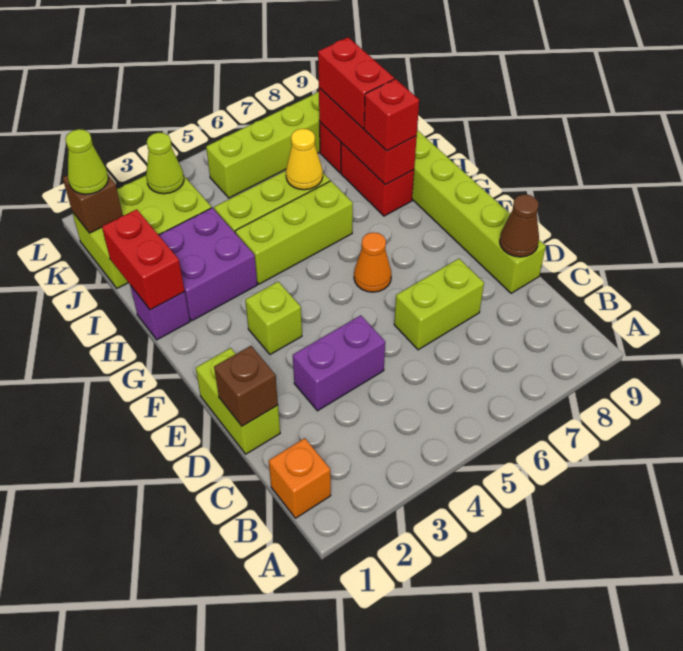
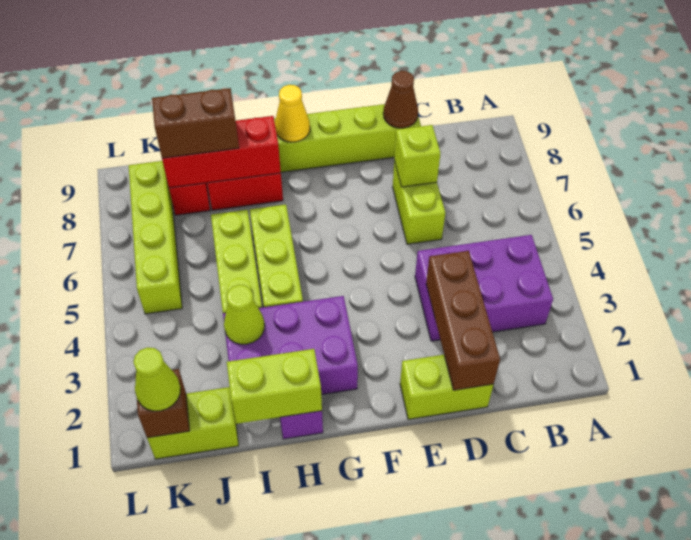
orange 1x1 brick [269,438,331,518] -> none
brown 1x1 brick [214,346,278,426] -> brown 1x3 brick [426,251,500,390]
purple 1x2 brick [293,315,385,411] -> purple 2x3 brick [415,235,553,341]
lime 1x1 brick [245,282,302,354] -> lime 1x1 brick moved to [394,125,440,187]
orange 1x1 cone [354,232,391,292] -> none
red 1x2 brick [102,209,185,310] -> lime 1x2 brick [227,349,322,424]
purple 2x2 brick [159,208,257,321] -> purple 2x3 brick [223,296,358,395]
red 1x1 brick [364,79,419,151] -> none
yellow 1x1 cone [286,129,323,190] -> yellow 1x1 cone moved to [275,85,310,142]
red 1x2 brick [318,37,394,128] -> brown 1x2 brick [152,88,239,158]
lime 2x3 brick [72,175,212,288] -> lime 1x2 brick [147,387,239,459]
lime 1x1 cone [146,133,184,194] -> lime 1x1 cone moved to [224,285,265,344]

